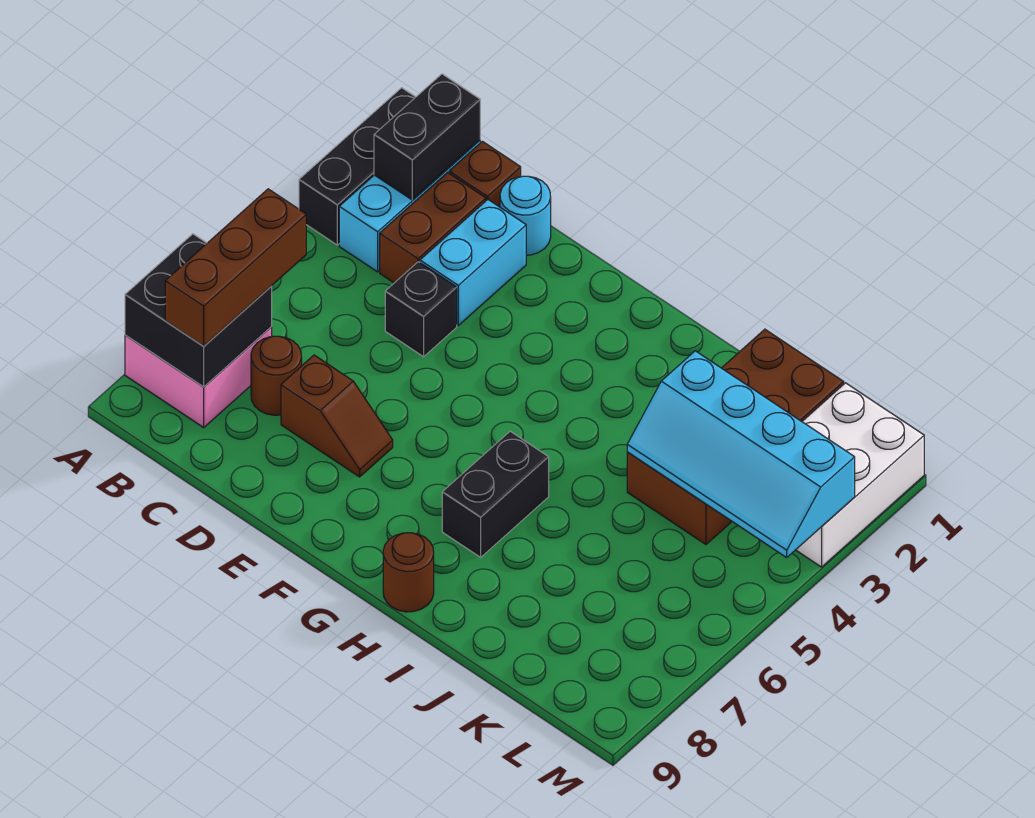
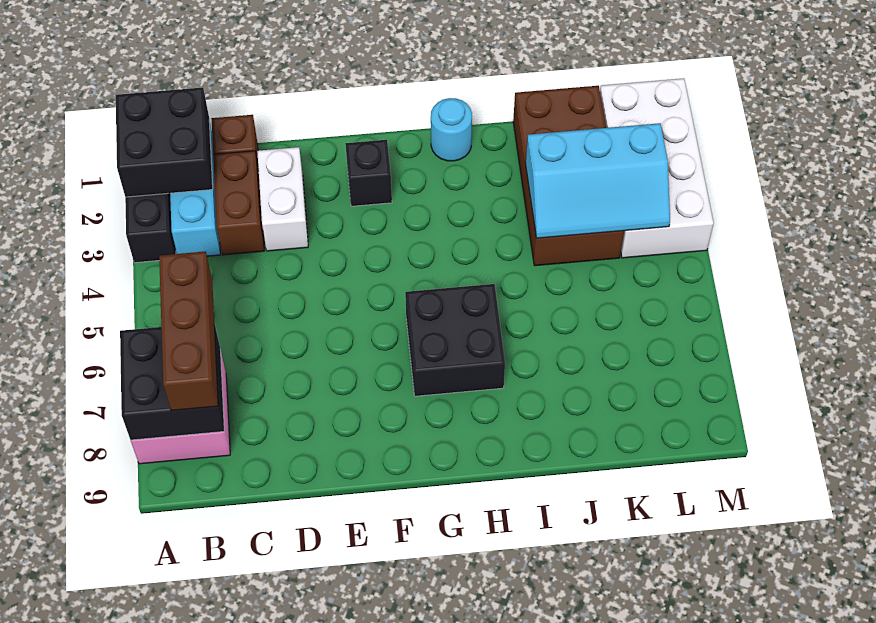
black 1x2 brick [374,74,480,200] -> black 2x2 brick [116,87,213,197]
brown 1x1 round brick [251,336,302,415] -> none
cyan 1x1 round brick [500,176,551,255] -> cyan 1x1 round brick moved to [431,98,472,161]
cyan 1x2 brick [420,200,526,325] -> white 1x2 brick [257,147,308,251]
black 1x1 brick [385,262,457,357] -> black 1x1 brick moved to [345,140,392,206]
brown 1x2 slope [281,355,393,477] -> none
black 1x2 brick [442,431,549,557] -> black 2x2 brick [405,284,505,396]
brown 1x1 round brick [383,533,434,612] -> none
cyan 2x4 slope [627,351,855,557] -> cyan 2x3 slope [526,123,670,238]
white 2x3 brick [796,383,924,567] -> white 2x4 brick [600,78,714,258]

